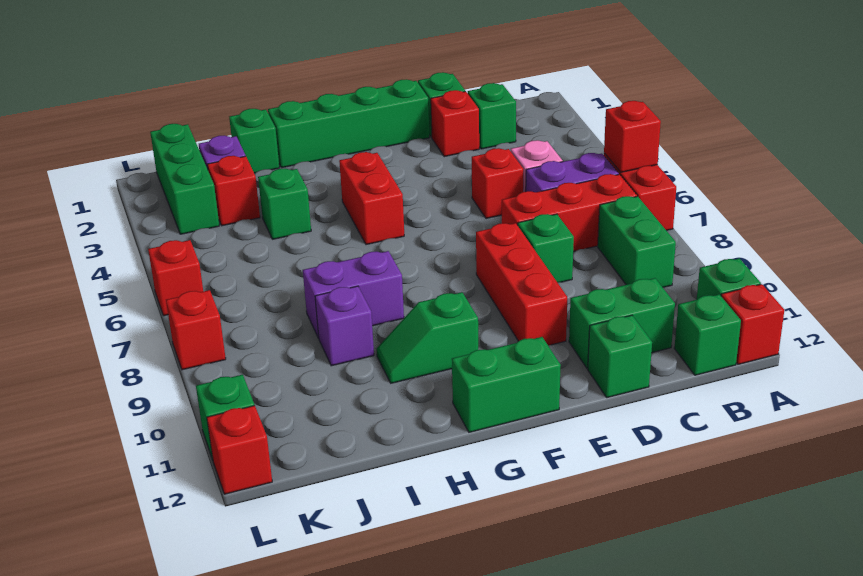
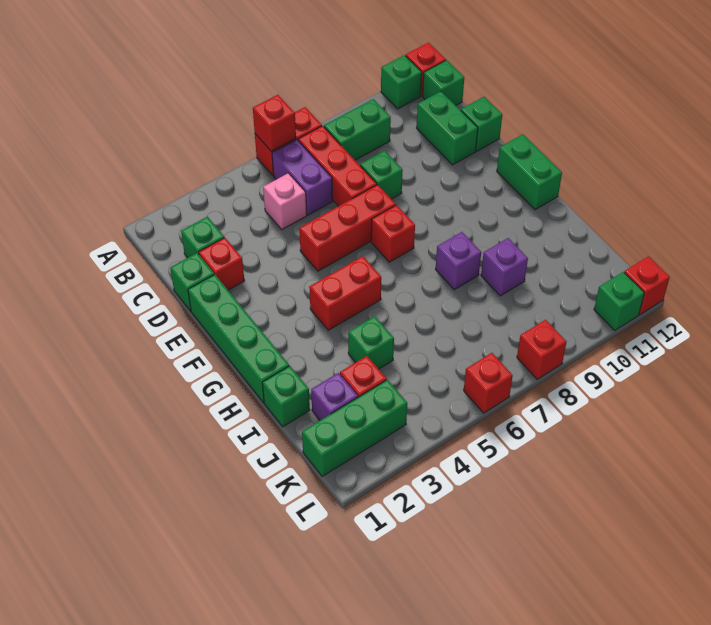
red 1x1 brick [472,148,523,219] -> red 1x1 brick moved to [371,205,415,262]
red 1x3 brick [476,223,567,346] -> red 1x3 brick moved to [299,185,396,271]
green 1x2 slope [376,292,478,383] -> none
purple 1x2 brick [303,251,404,338] -> purple 1x1 brick [436,232,481,290]

